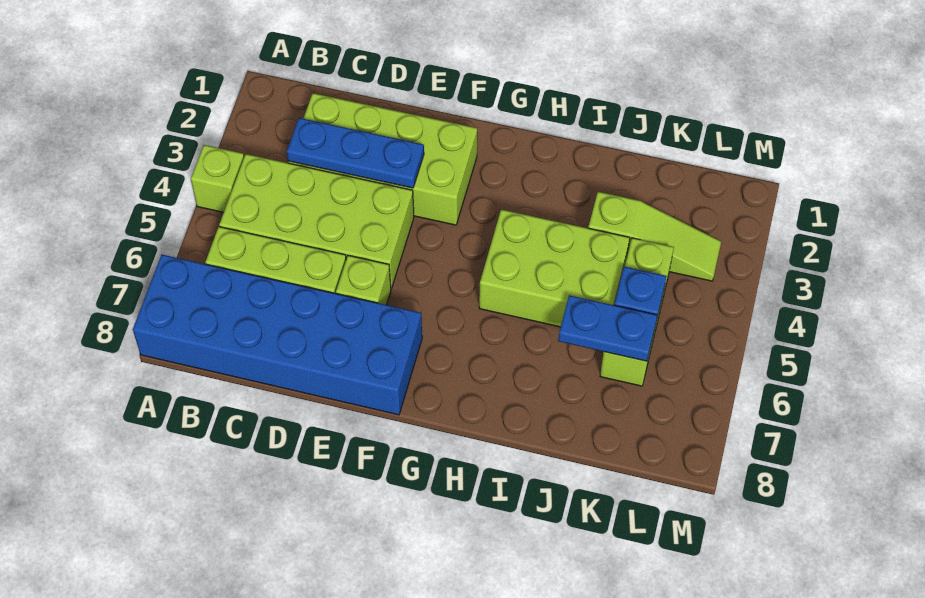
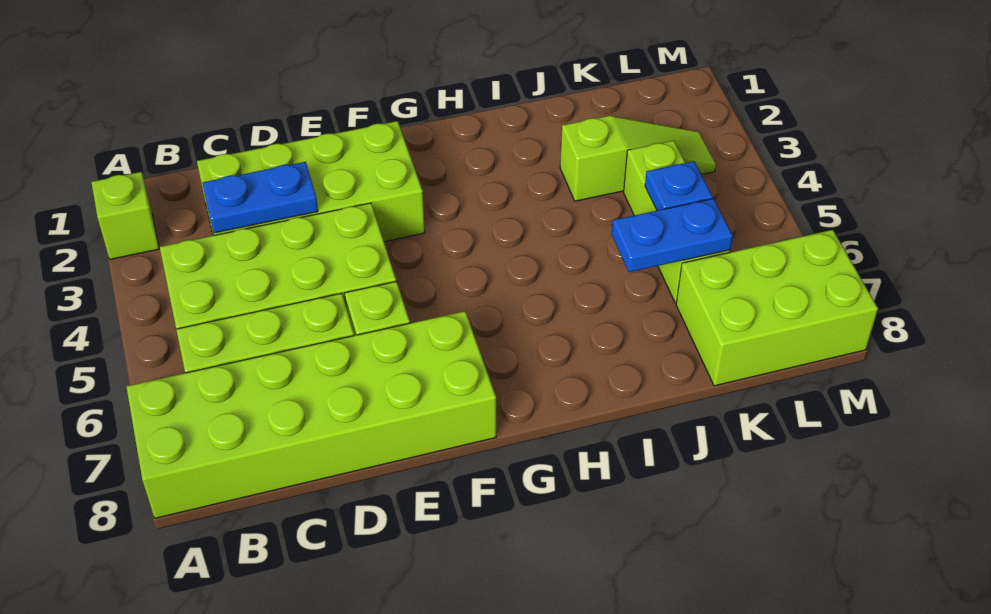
lime 1x1 brick [191,145,244,212] -> lime 1x1 brick moved to [92,172,159,259]
blue 2x6 brick [133,255,422,415] -> lime 2x6 brick [126,311,496,518]
blue 1x3 plate [287,118,424,188] -> blue 1x2 plate [202,162,318,233]
lime 2x3 brick [479,209,630,327] -> lime 2x3 brick moved to [676,230,878,386]

